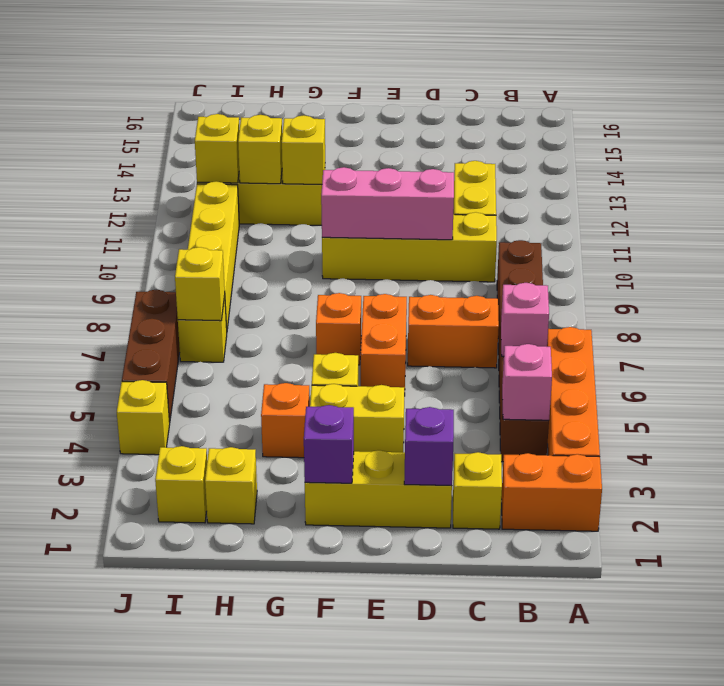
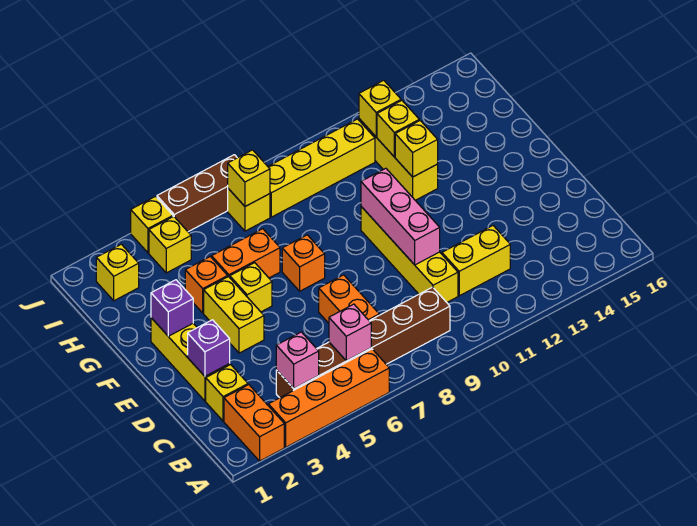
orange 1x2 brick [361,294,407,396] -> orange 1x2 brick moved to [212,229,280,278]
yellow 1x1 brick [205,447,257,524] -> yellow 1x1 brick moved to [149,217,191,273]

